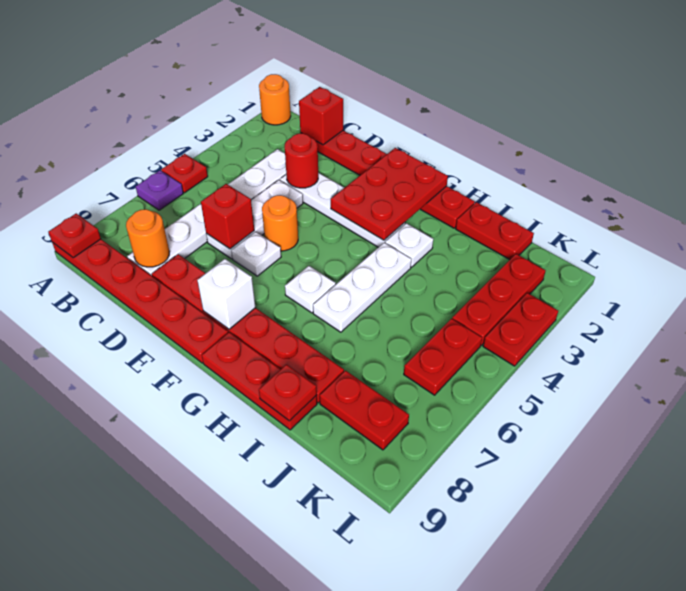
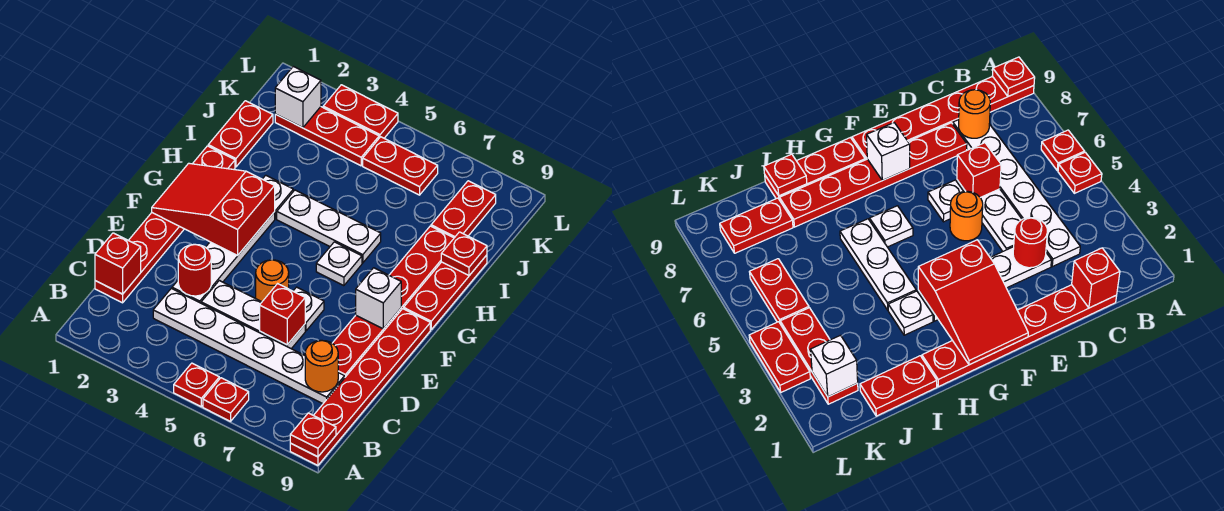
orange 1x1 round brick [259,74,291,125] -> none
purple 1x1 plate [136,170,183,210] -> red 1x1 plate [203,378,249,421]
red 2x3 plate [331,148,448,240] -> red 2x3 slope [152,163,275,255]
none -> white 1x1 brick [275,66,321,128]

